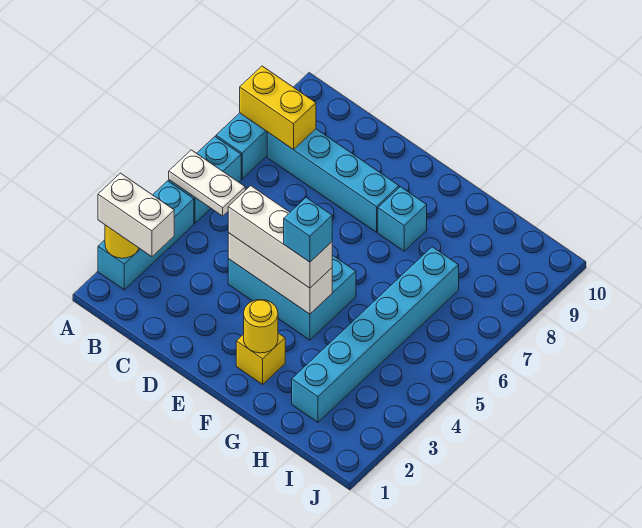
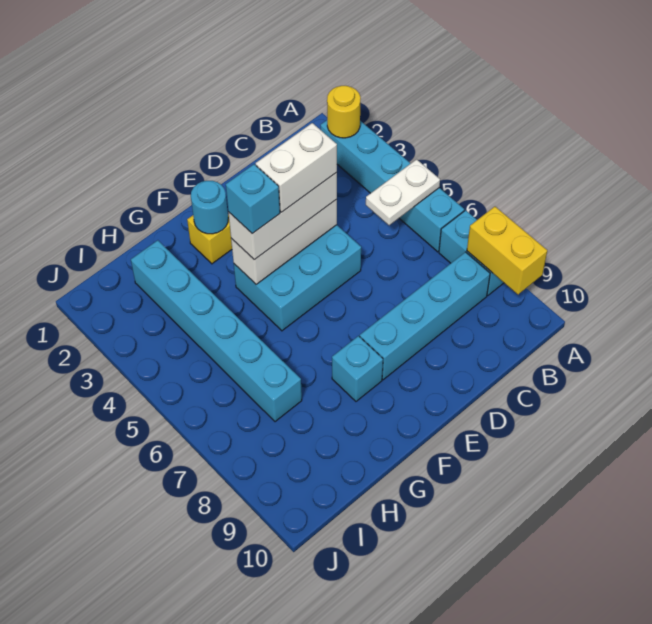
white 1x2 brick [98,173,174,257] -> white 1x2 brick moved to [256,123,337,212]
yellow 1x2 brick [240,66,316,149] -> yellow 1x2 brick turned to [467,207,547,294]
yellow 1x1 round brick [244,300,278,353] -> cyan 1x1 round brick [191,181,228,234]

